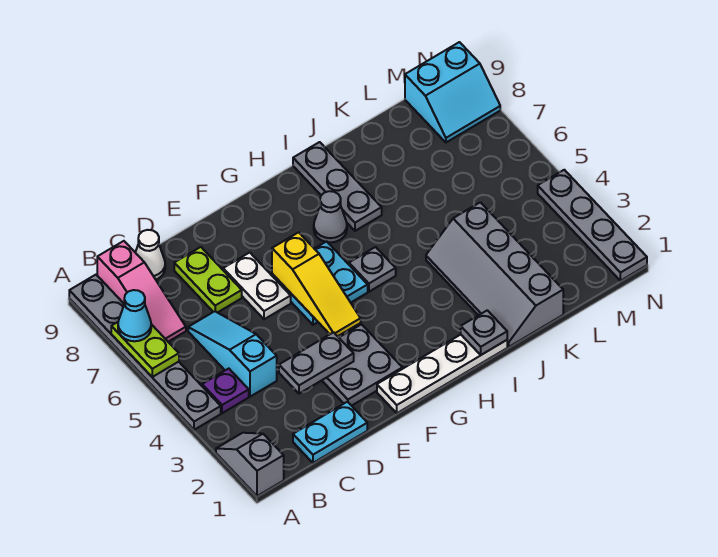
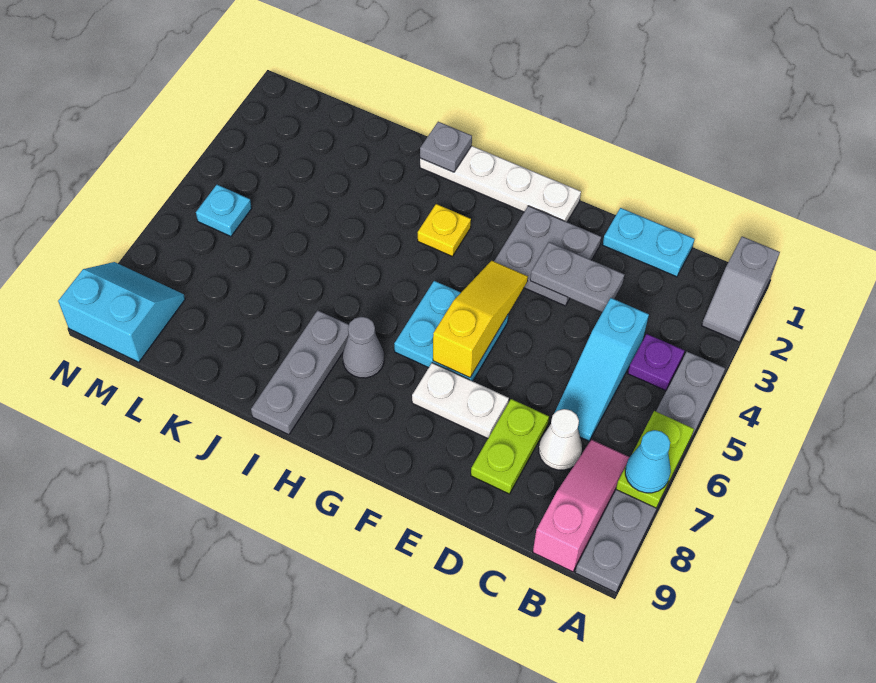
white 1x1 cone [135,230,165,279] -> white 1x1 cone moved to [539,409,582,470]
white 1x2 plate [223,253,291,319] -> white 1x2 plate turned to [412,363,509,438]
none -> yellow 1x1 plate [418,204,471,256]
grey 1x1 plate [349,247,396,292] -> none
grey 2x4 slope [426,202,563,347] -> none
none -> cyan 1x1 plate [196,185,252,236]
grey 1x4 plate [538,170,647,281] -> none

